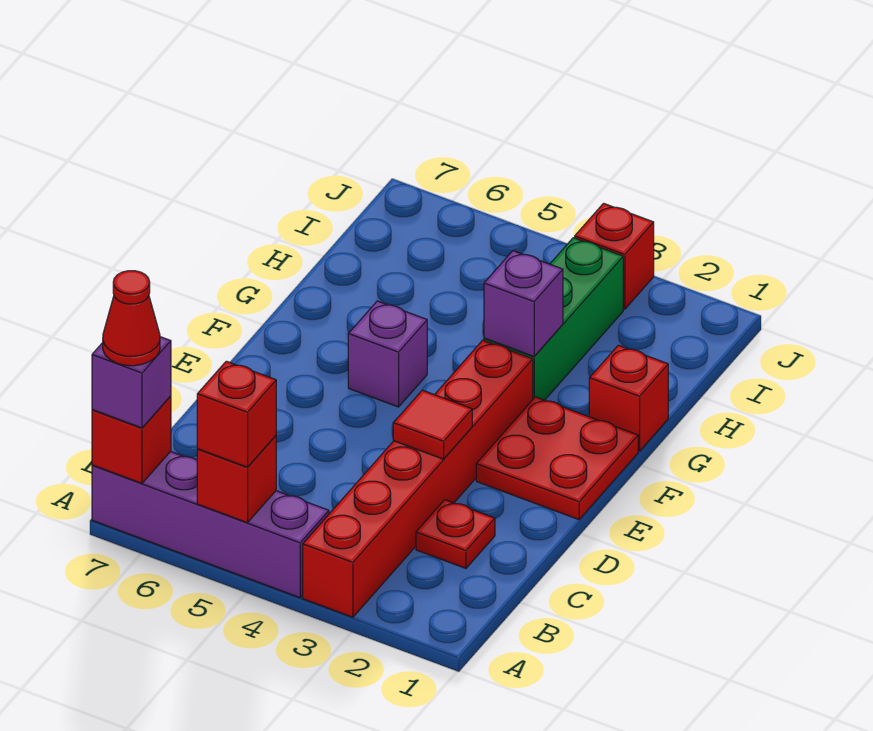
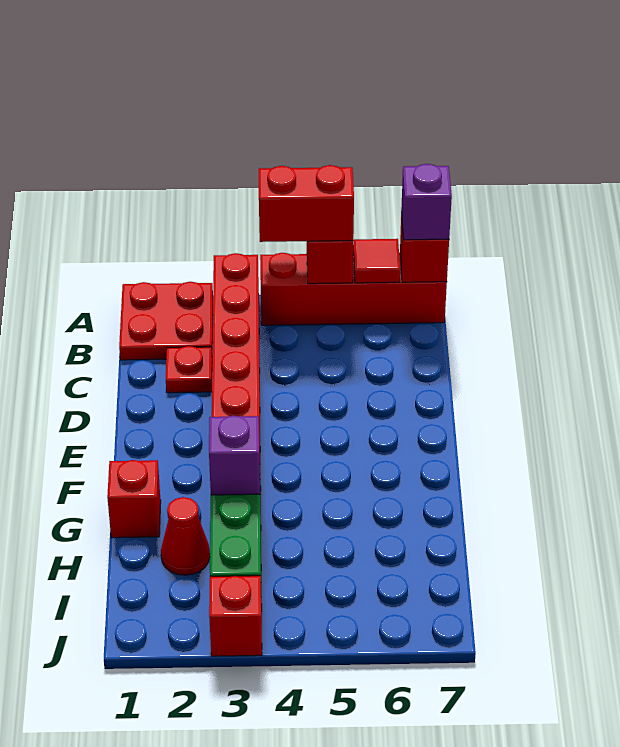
purple 1x4 brick [92,451,329,598] -> red 1x4 brick [260,253,447,325]
red 1x1 brick [197,361,276,467] -> red 1x2 brick [259,165,354,242]
red 1x1 cone [103,271,160,366] -> red 1x1 cone moved to [161,497,210,575]
red 1x1 tile [393,390,472,459] -> red 1x1 tile moved to [353,239,400,283]
red 2x2 plate [476,397,638,520] -> red 2x2 plate moved to [119,282,213,360]
purple 1x1 brick [348,301,427,407] -> none

